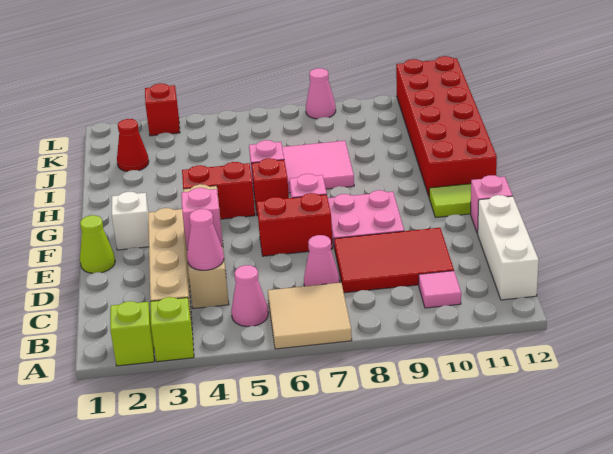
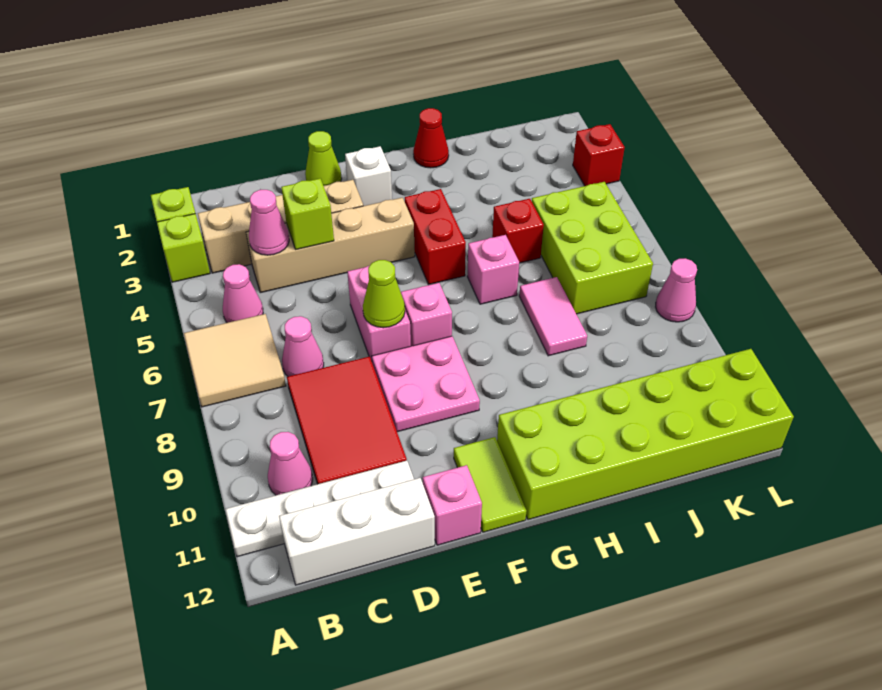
none -> white 1x4 plate [225,461,414,557]
pink 1x1 tile [419,271,461,308] -> pink 1x1 cone [268,432,313,495]
pink 1x1 brick [181,188,223,250] -> lime 1x1 brick [281,179,334,249]
red 1x2 brick [257,193,333,256] -> pink 1x2 brick [347,266,411,361]
none -> lime 1x1 cone [363,260,405,328]
red 1x1 brick [251,158,289,215] -> red 1x1 brick moved to [492,199,544,263]
red 2x6 brick [396,56,497,196] -> lime 2x6 brick [497,349,794,520]
pink 2x2 tile [282,141,354,193] -> pink 1x2 tile [519,277,587,356]
red 1x1 cone [117,119,149,171] -> red 1x1 cone moved to [413,108,449,168]
none -> lime 2x3 brick [532,182,653,314]

